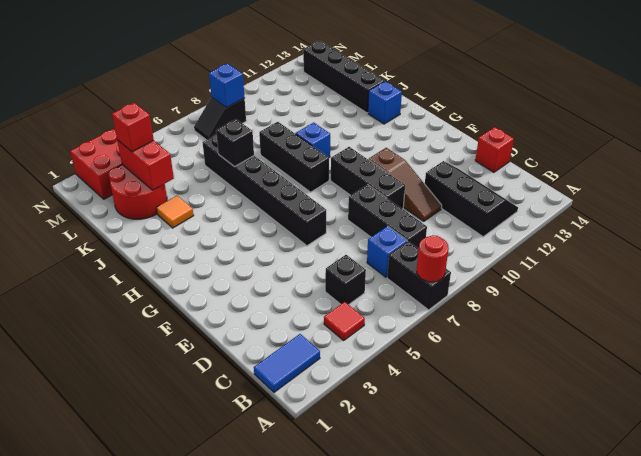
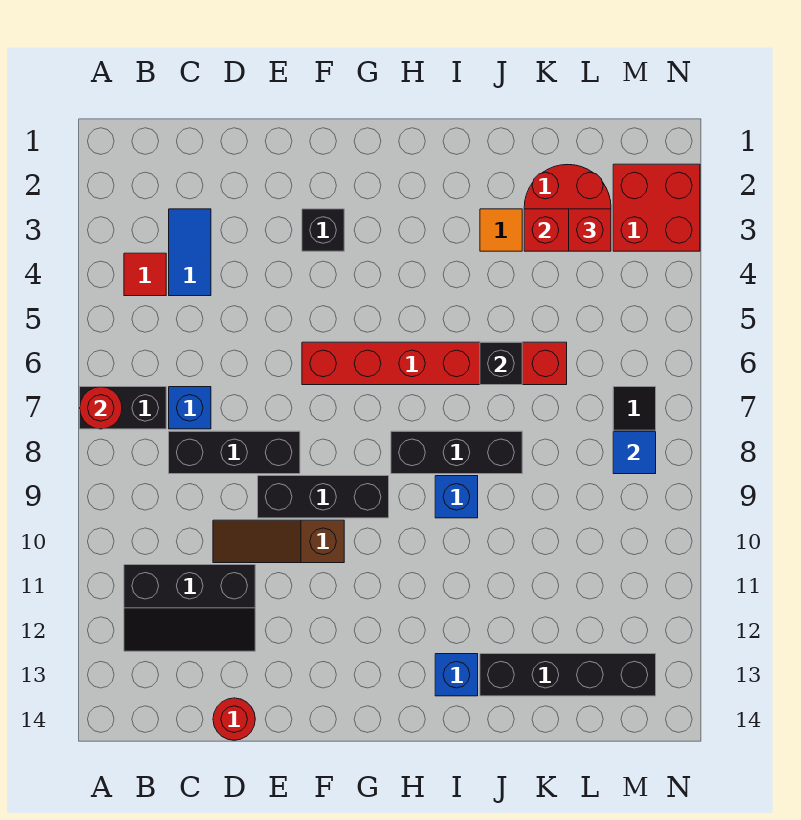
blue 1x2 tile [254,334,320,392] -> blue 1x2 tile moved to [169,209,211,296]
black 1x1 brick [325,255,366,305] -> black 1x1 brick moved to [302,209,344,251]
red 1x1 brick [475,127,514,172] -> red 1x1 round brick [213,698,255,740]
black 1x6 brick [203,134,326,246] -> red 1x6 brick [302,342,567,385]
blue 1x1 brick [209,64,245,108] -> blue 1x1 tile [613,431,656,474]

